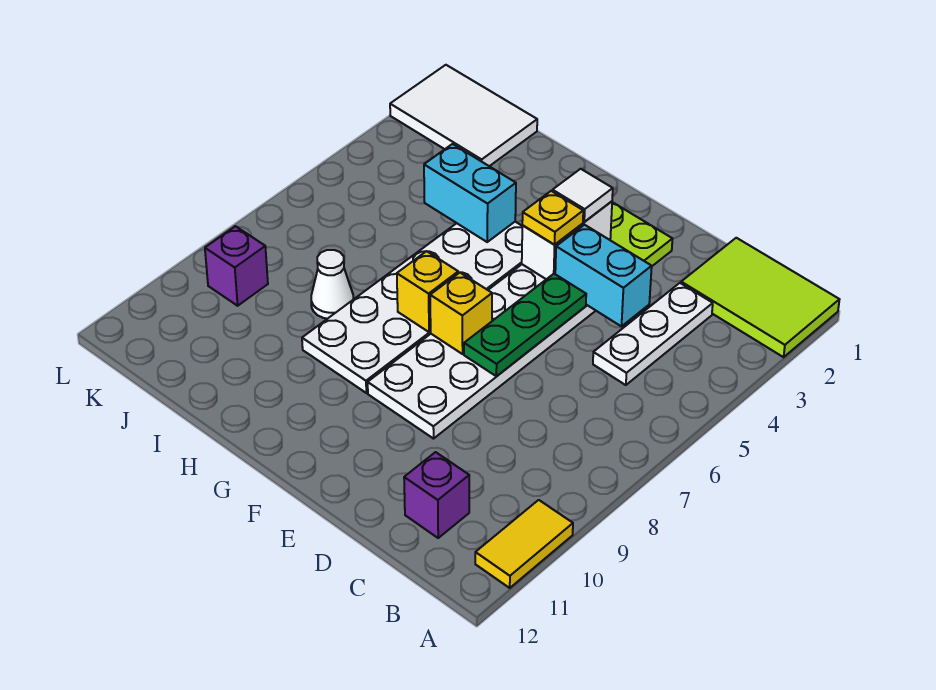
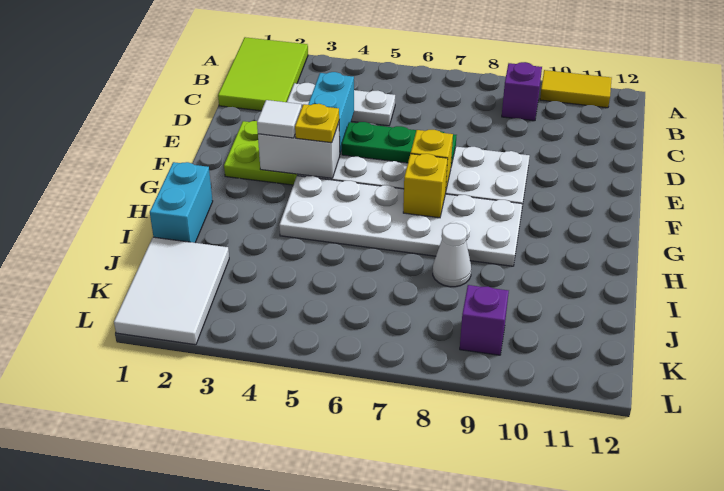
purple 1x1 brick [404,452,469,538] -> purple 1x1 brick moved to [502,62,542,121]
cyan 1x2 brick [424,144,516,242] -> cyan 1x2 brick moved to [150,162,213,243]

